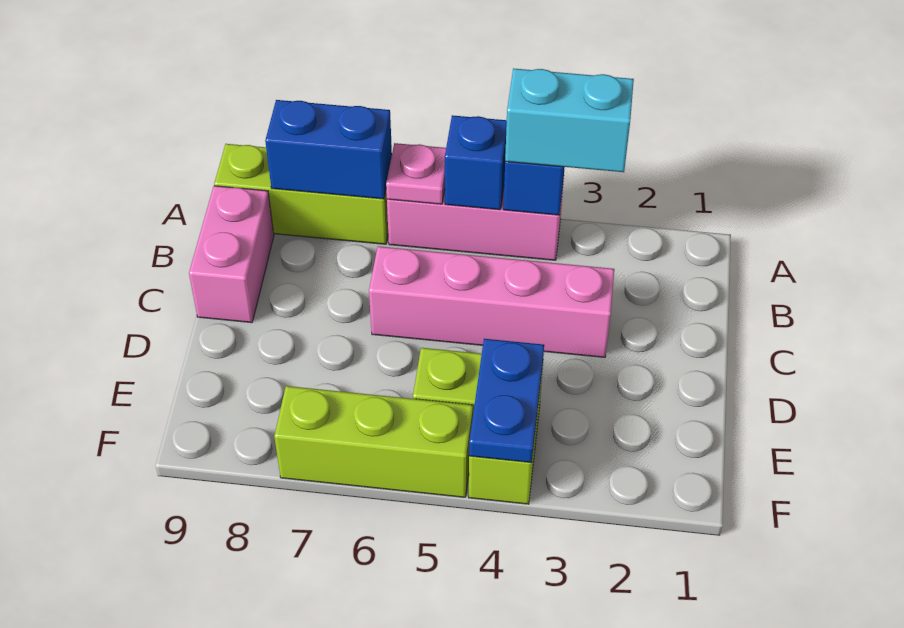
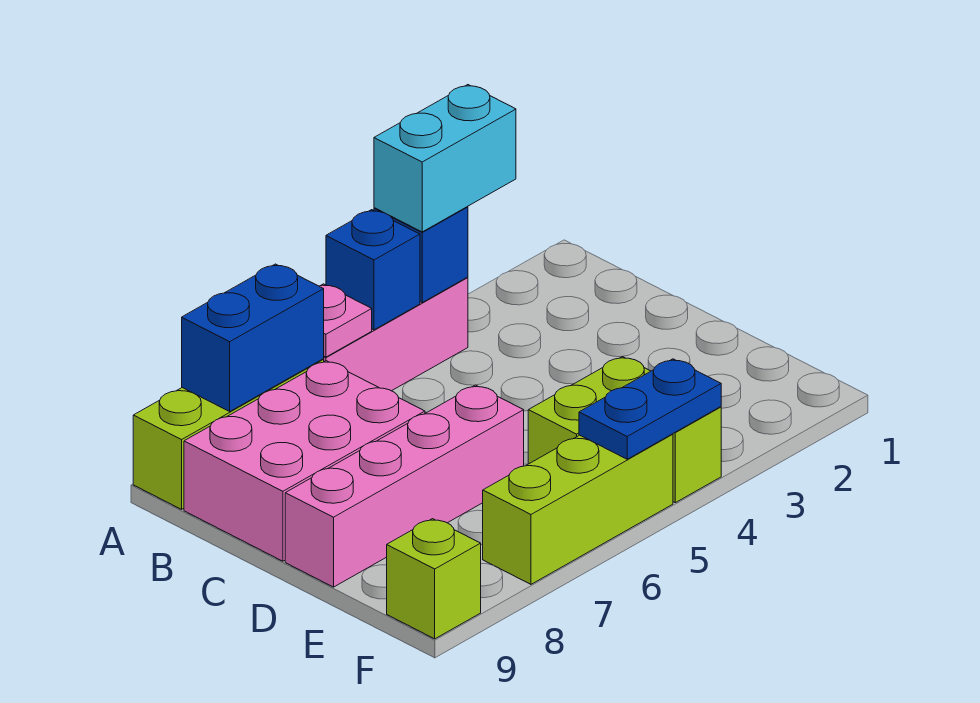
pink 1x2 brick [189,186,274,323] -> pink 2x3 brick [184,361,425,561]
pink 1x4 brick [369,246,614,357] -> pink 1x4 brick moved to [285,385,524,587]
blue 1x2 plate [469,339,544,463] -> blue 1x2 plate turned to [579,359,721,459]
none -> lime 1x1 brick [387,519,481,639]

